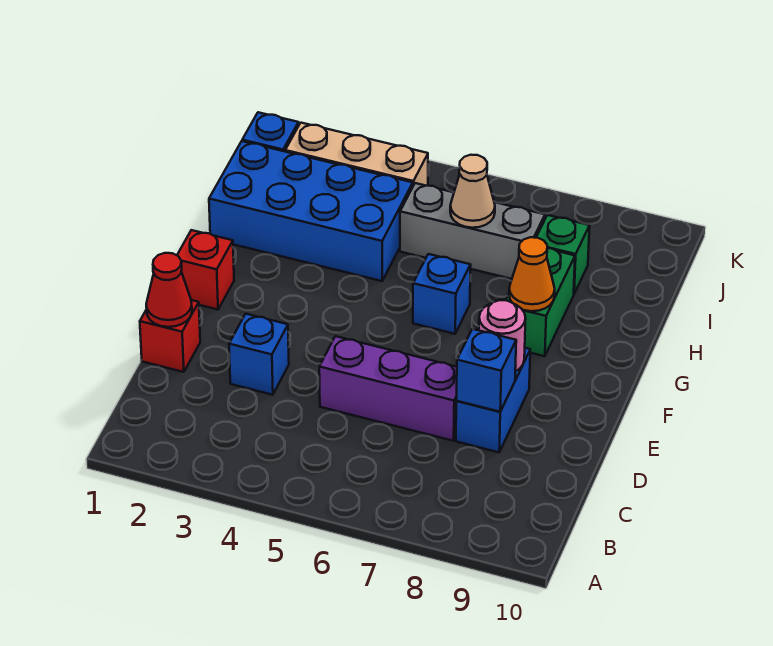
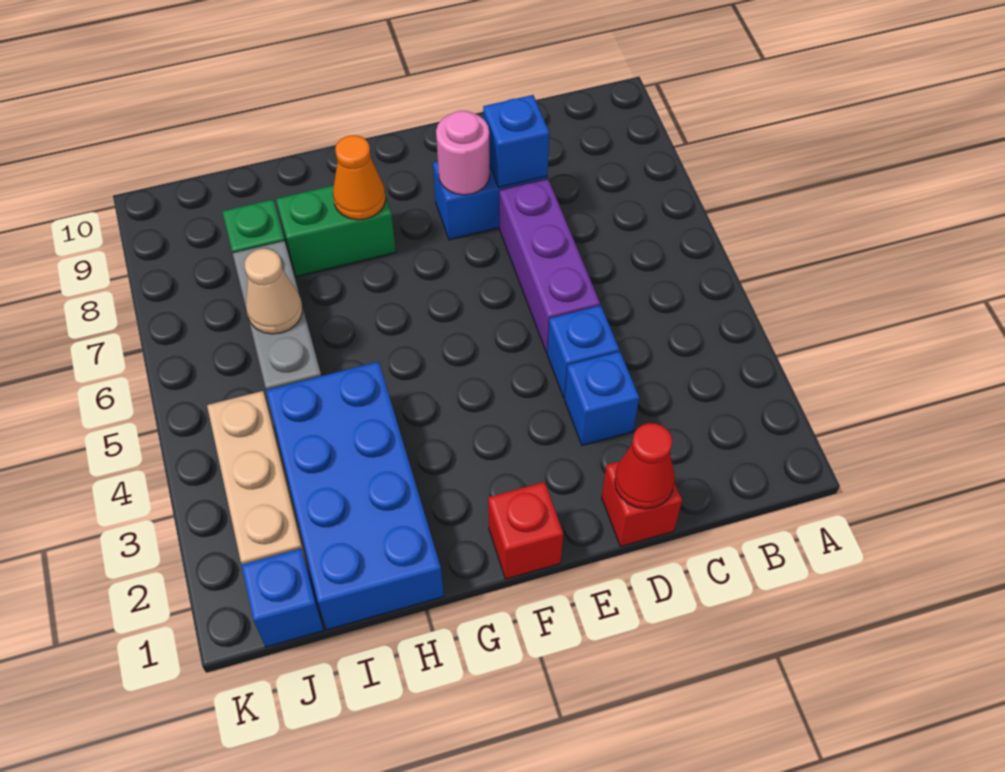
blue 1x1 brick [413,254,471,334] -> blue 1x1 brick moved to [547,305,619,398]

